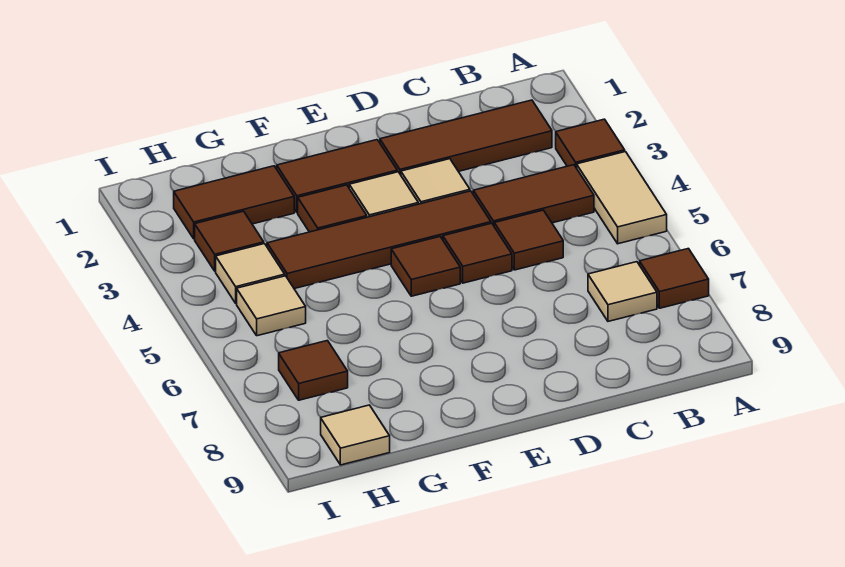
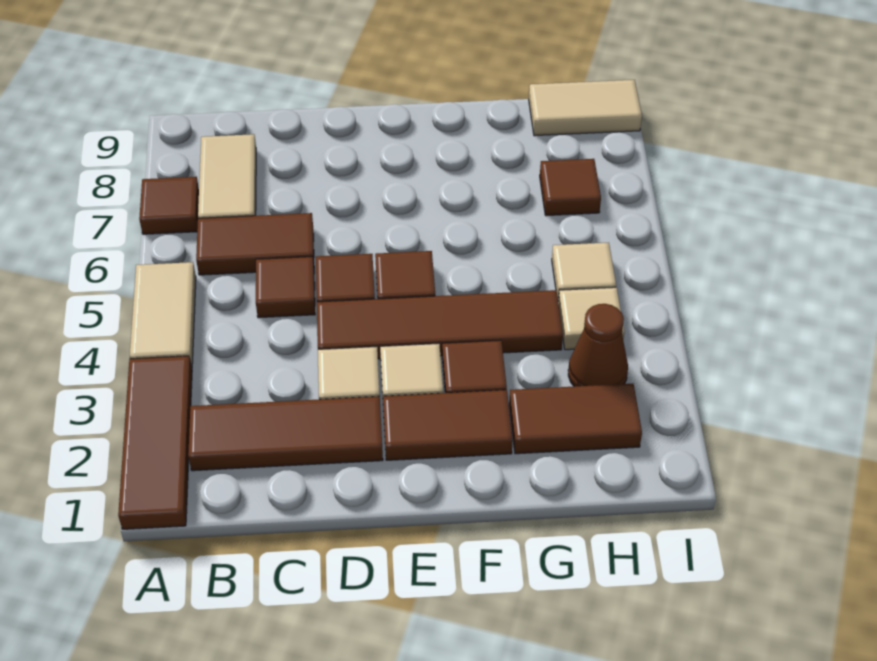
brown 1x1 tile [556,119,625,168] -> brown 1x3 tile [118,356,192,529]
brown 1x2 tile [473,165,594,226] -> brown 1x2 tile moved to [196,213,314,275]
tan 1x1 tile [588,262,657,321] -> tan 1x2 tile [198,134,256,218]
brown 1x1 tile [195,211,264,271] -> brown 1x1 cone [568,304,628,386]
tan 1x1 tile [321,405,390,465] -> tan 1x2 tile [529,80,642,136]

